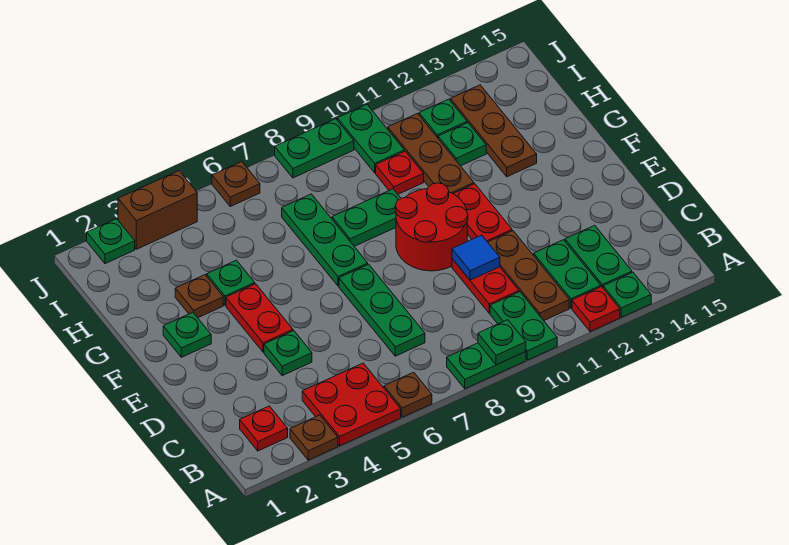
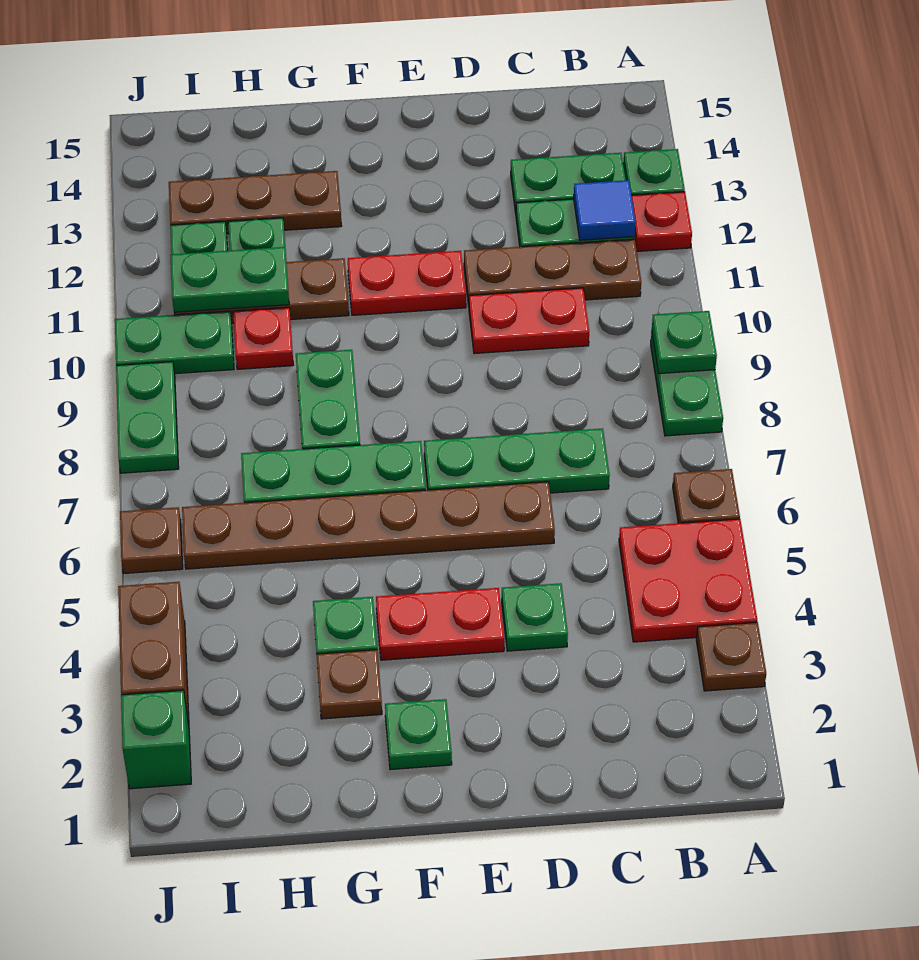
green 1x2 plate [490,292,557,360] -> green 1x2 plate moved to [170,247,289,312]
red 1x1 plate [240,406,288,451] -> none
none -> brown 1x6 plate [182,482,555,569]
blue 1x1 tile [452,235,500,280] -> blue 1x1 tile moved to [574,180,636,240]
red 2x2 round brick [395,183,468,271] -> none
green 1x1 plate [87,219,135,264] -> green 1x1 brick [121,690,191,789]

